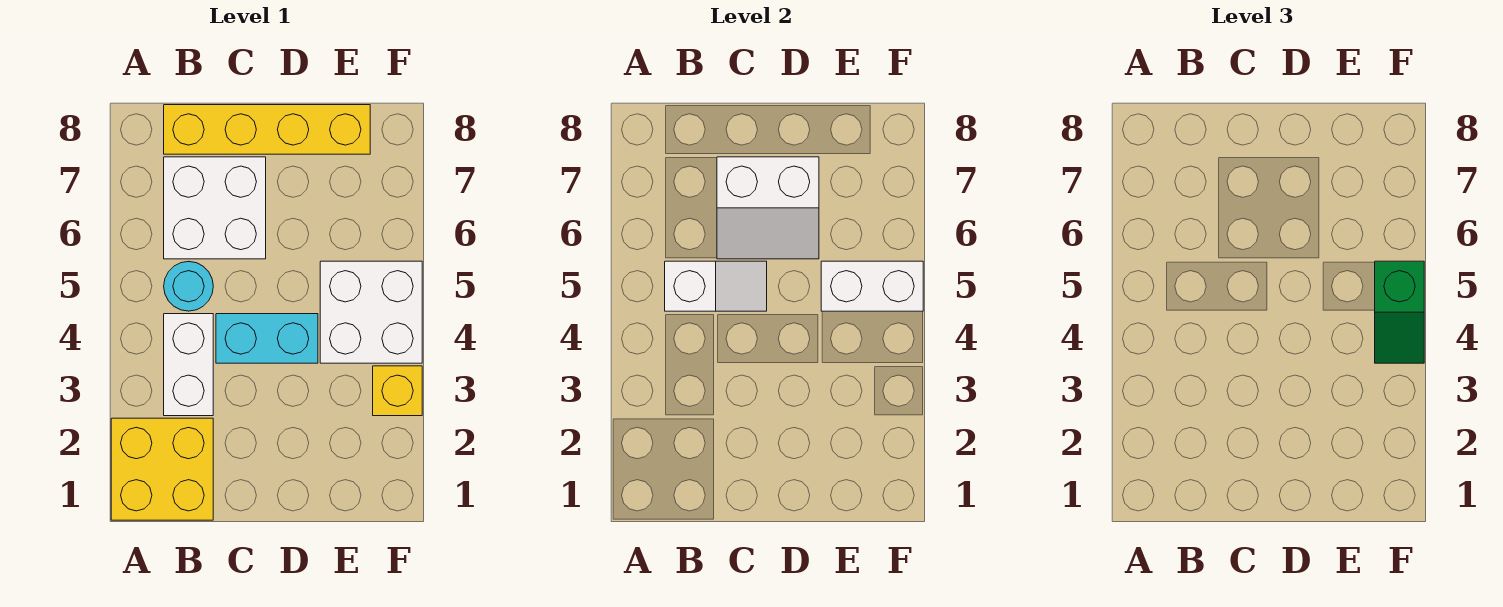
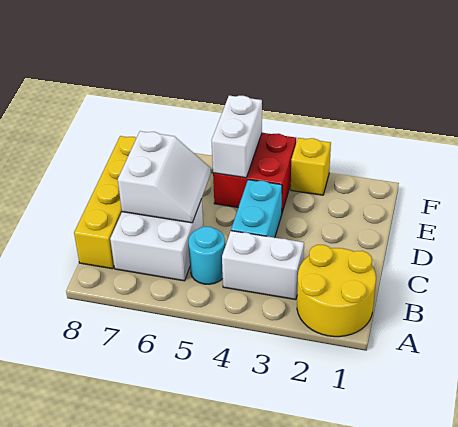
yellow 2x2 brick [111,418,213,520] -> yellow 2x2 round brick [297,245,376,337]
white 1x2 slope [665,261,767,311] -> none
white 2x2 brick [320,261,422,363] -> red 2x2 brick [213,133,296,212]
green 1x2 slope [1375,261,1424,363] -> none

